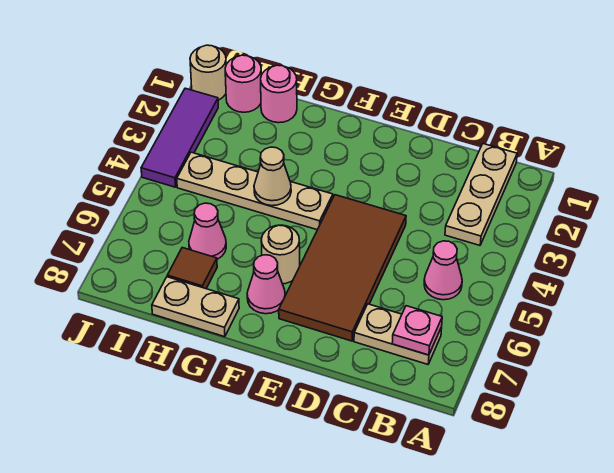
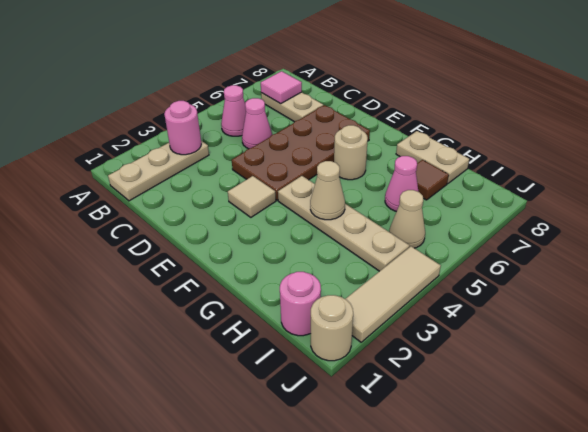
pink 1x1 plate [392,306,442,355] -> pink 1x1 tile [261,71,302,104]
brown 2x4 tile [279,195,406,341] -> brown 2x4 plate [232,105,370,200]
none -> tan 1x1 tile [228,176,276,217]
pink 1x1 cone [247,255,285,314] -> pink 1x1 cone moved to [242,98,272,149]
pink 1x1 round brick [261,65,297,123] -> pink 1x1 round brick moved to [164,101,201,155]
none -> tan 1x1 cone [389,190,425,248]
purple 1x3 tile [141,88,218,187] -> tan 1x3 tile [346,246,441,342]

